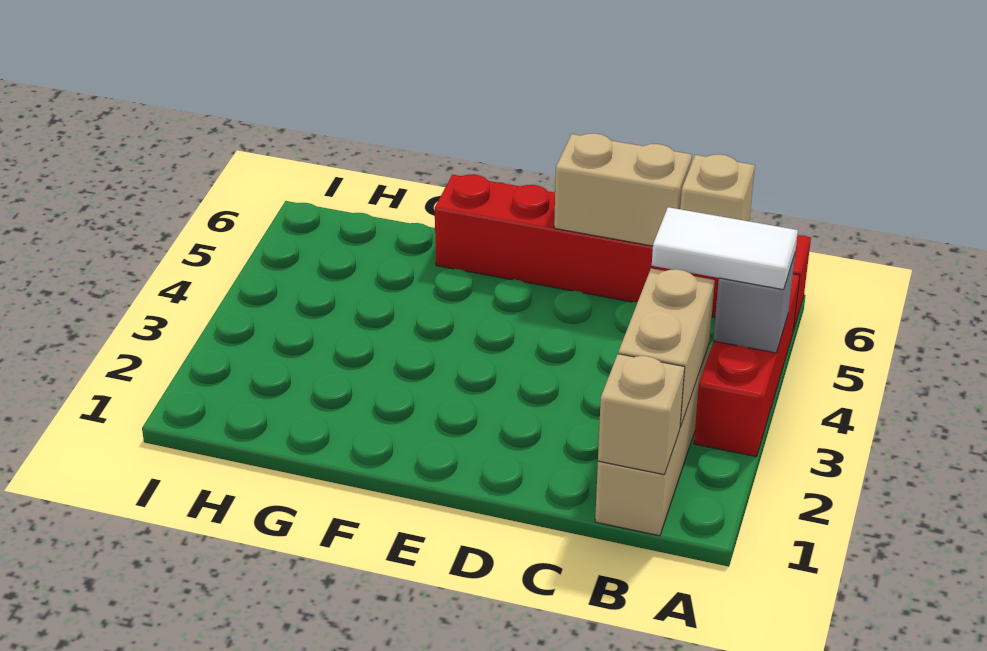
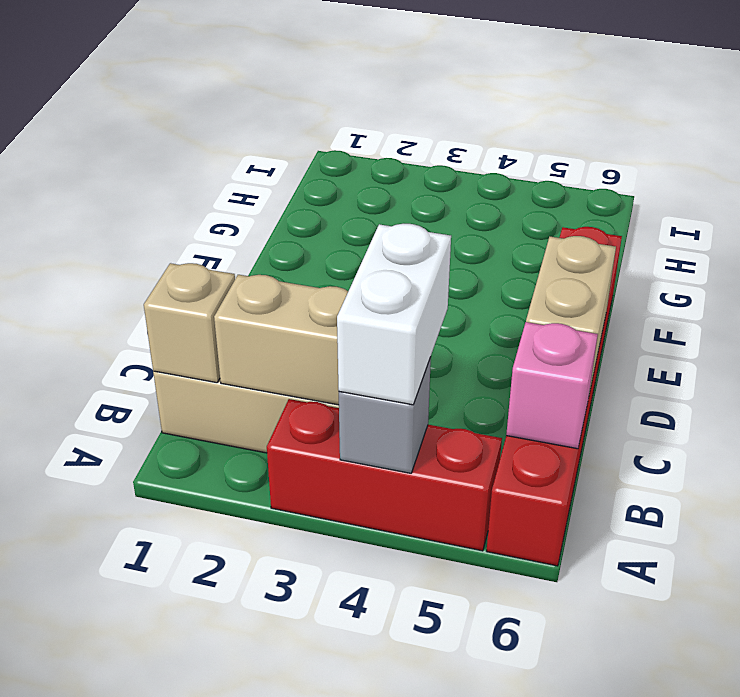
white 1x2 tile [652,207,798,290] -> white 1x2 brick [337,224,451,405]
tan 1x1 brick [680,155,755,221] -> pink 1x1 brick [506,322,598,449]

